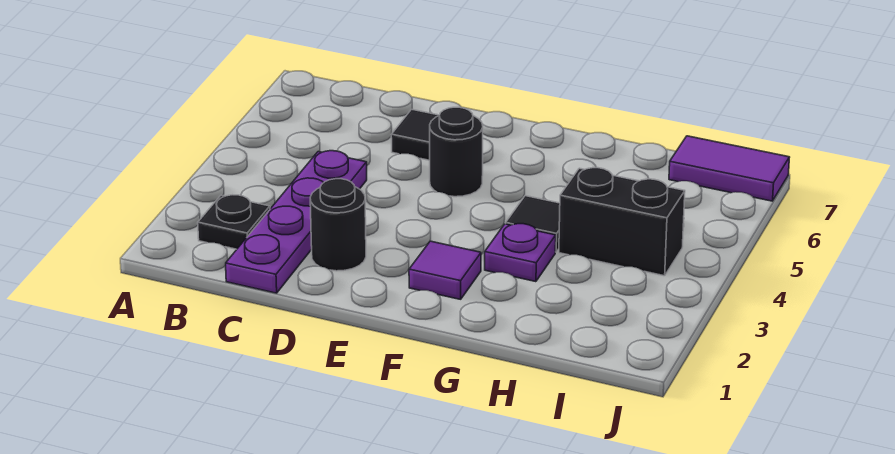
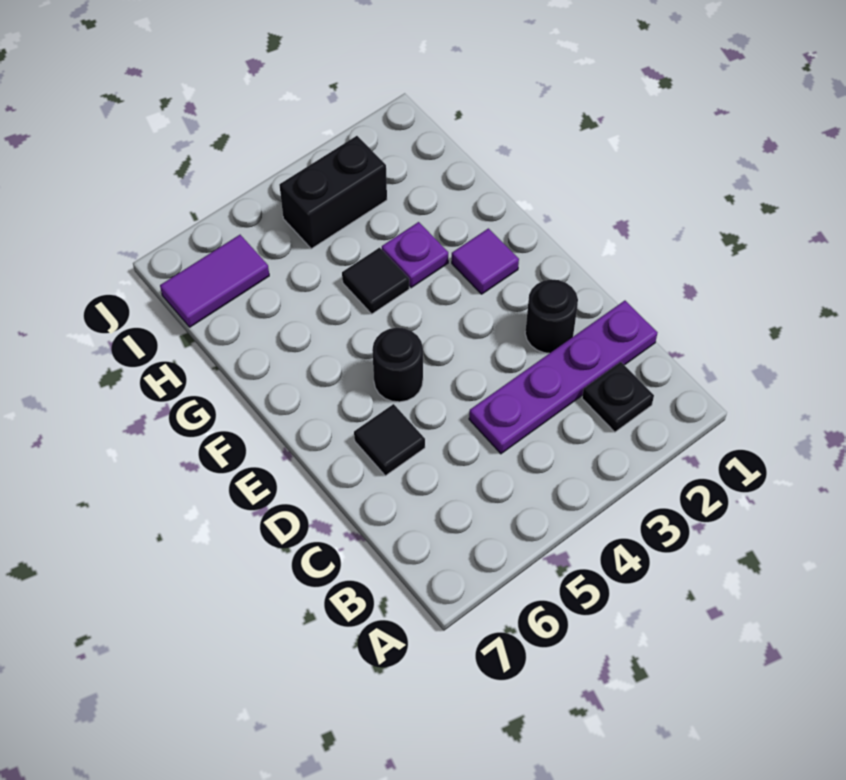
black 1x2 brick [559,168,685,276] -> black 1x2 brick turned to [279,136,387,249]
purple 1x2 tile [669,136,790,201] -> purple 1x2 tile turned to [160,235,269,327]

